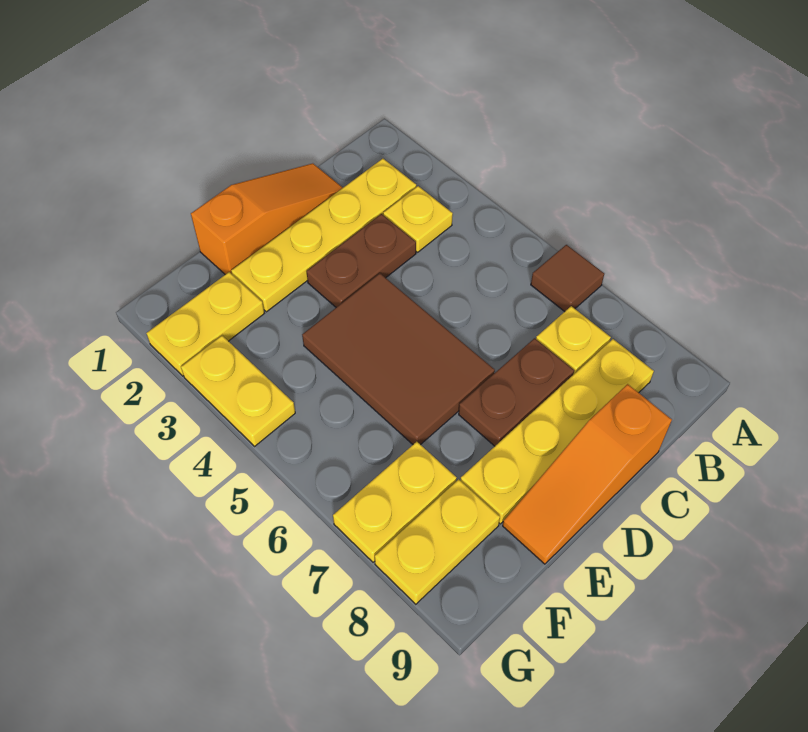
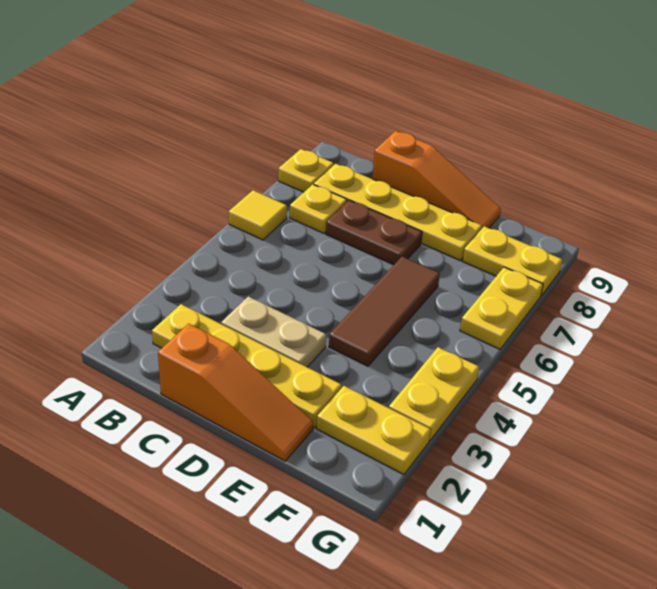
brown 1x1 tile [531,245,604,312] -> yellow 1x1 tile [229,190,287,240]
yellow 1x1 plate [383,186,453,252] -> yellow 1x1 plate moved to [278,149,334,192]
orange 1x3 slope [191,163,343,275] -> orange 1x3 slope turned to [158,323,313,461]
brown 1x2 plate [306,214,416,307] -> tan 1x2 plate [221,296,326,367]
brown 2x3 tile [302,273,495,445] -> brown 1x3 tile [329,257,440,366]
yellow 1x2 plate [333,442,457,562] -> yellow 1x2 plate turned to [460,267,543,349]

